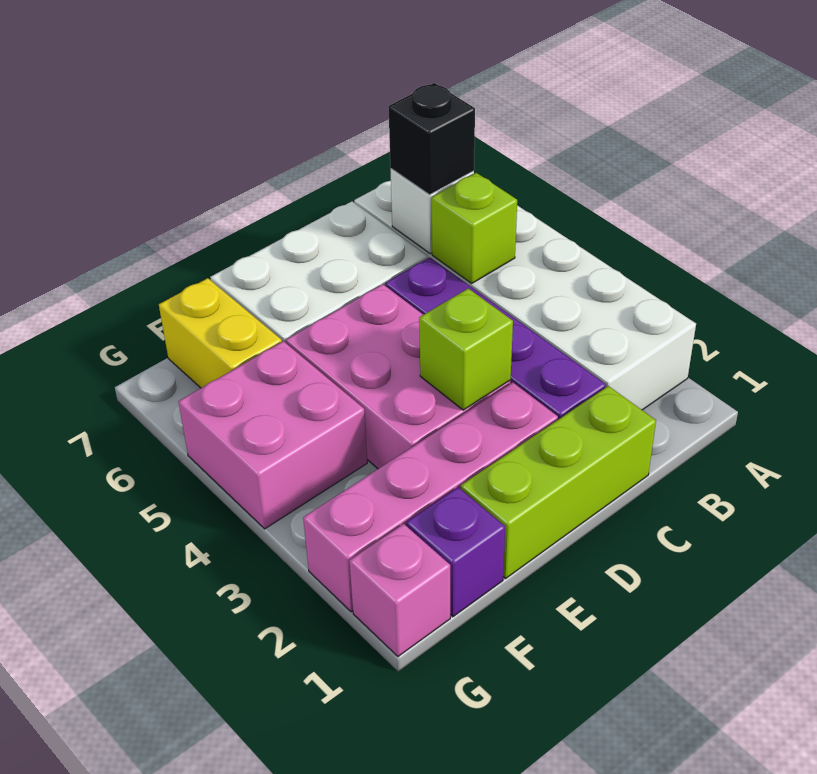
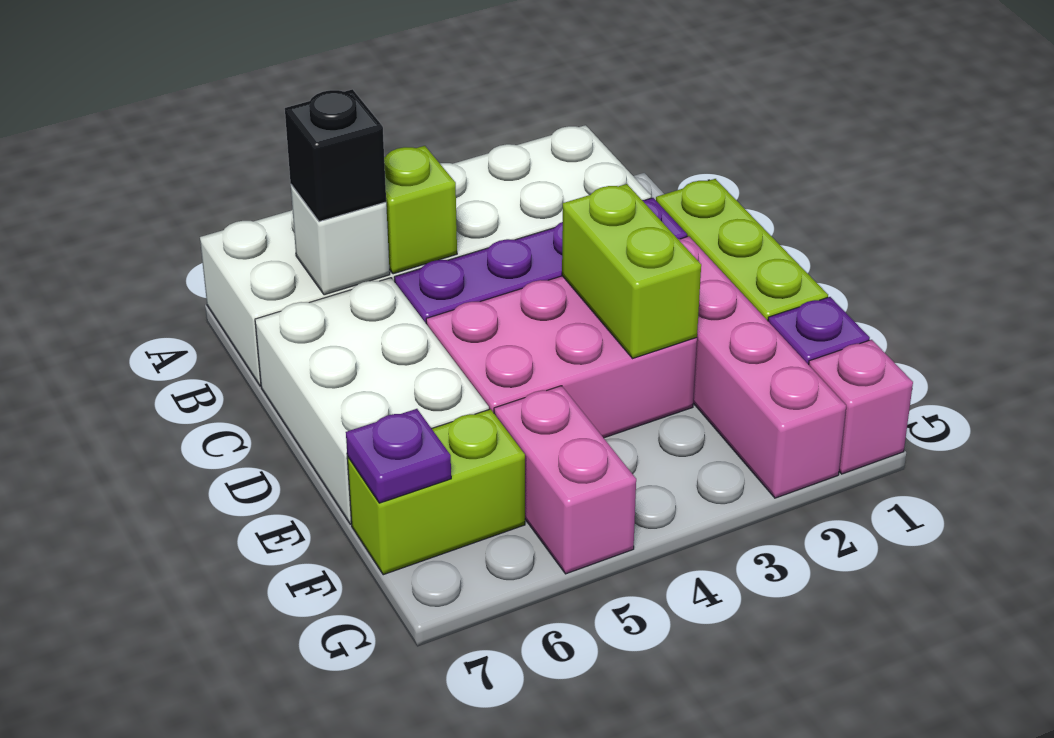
lime 1x1 brick [419,289,513,410] -> lime 1x2 brick [562,184,701,358]
pink 2x2 brick [178,341,367,529] -> pink 1x2 brick [494,386,636,574]
yellow 1x2 brick [159,278,282,388] -> lime 1x2 brick [347,409,525,575]
none -> purple 1x1 plate [346,409,451,503]

